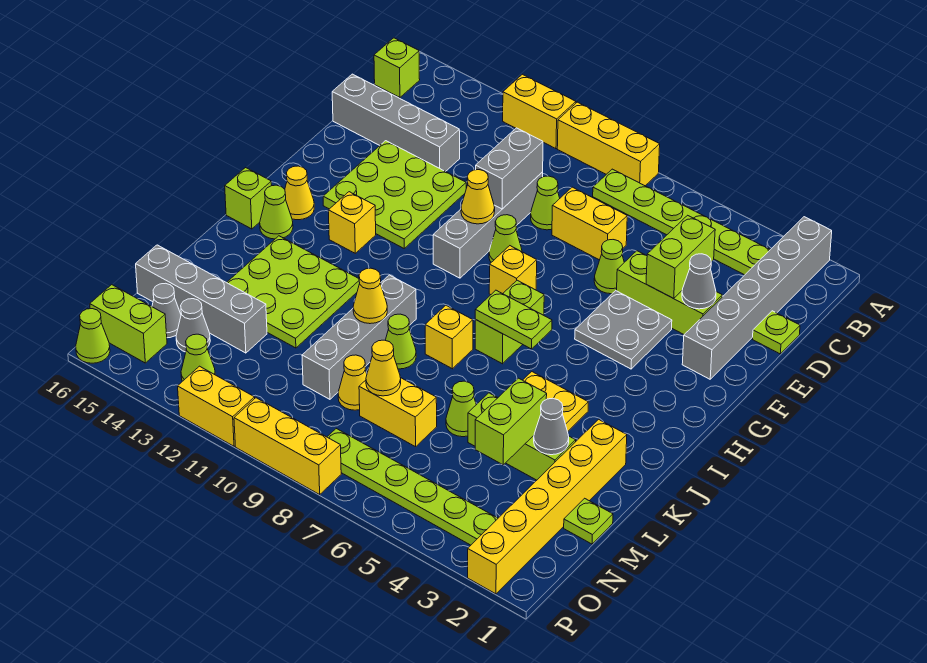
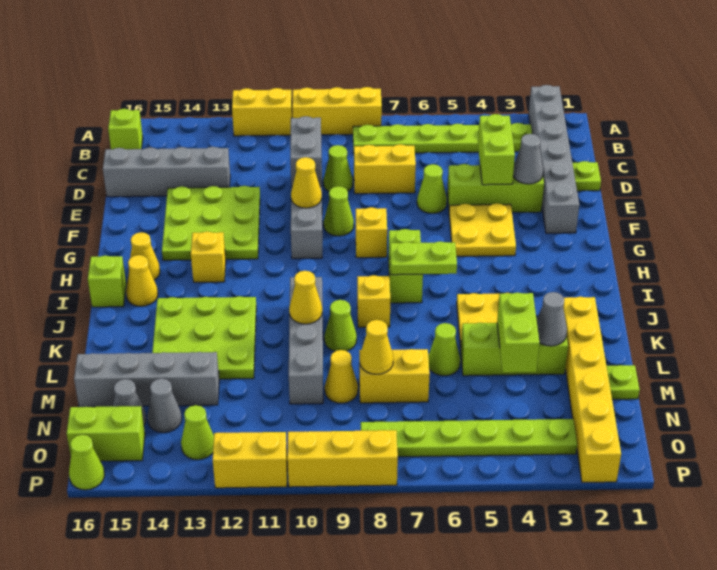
grey 2x2 plate [575,291,672,369] -> yellow 2x2 plate [449,203,516,256]
lime 1x1 cone [260,185,293,239] -> yellow 1x1 cone [126,255,158,306]

